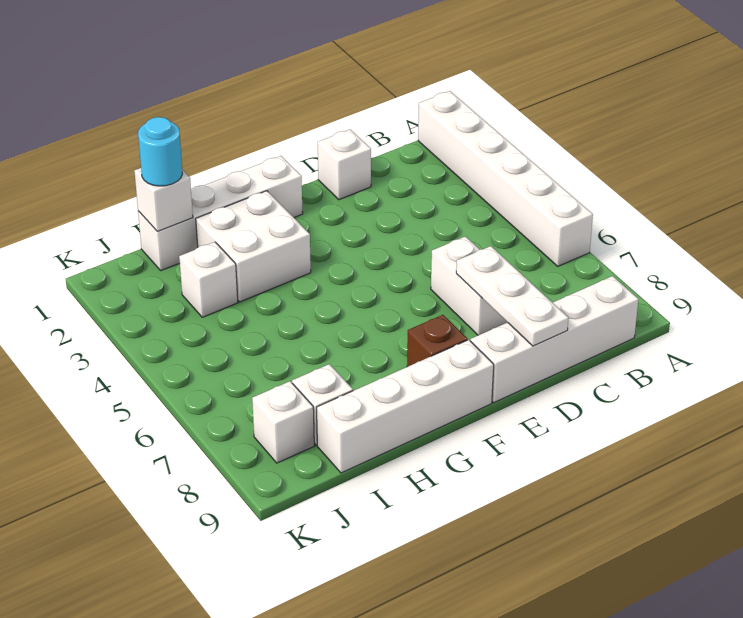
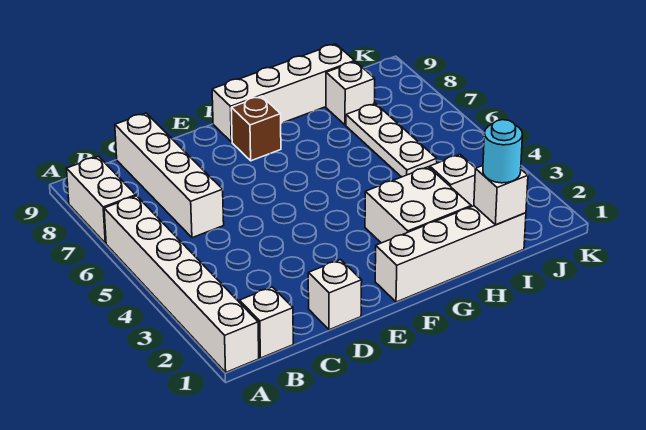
white 1x4 brick [470,276,639,403] -> white 1x4 brick turned to [115,113,224,238]
white 1x2 brick [431,236,508,335] -> white 1x2 brick moved to [67,156,136,243]
white 1x3 plate [456,246,568,346] -> white 1x3 plate moved to [346,104,437,177]
white 1x1 brick [252,381,314,463] -> white 1x1 brick moved to [240,287,293,358]

